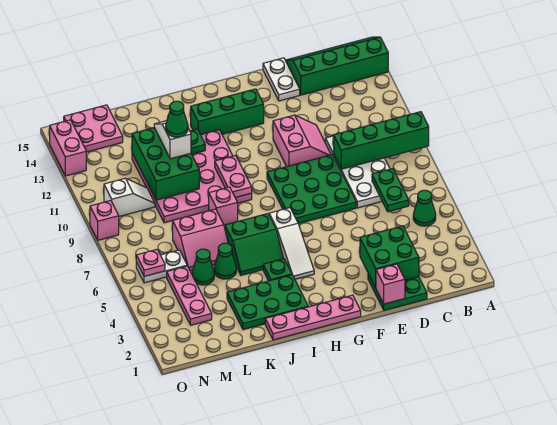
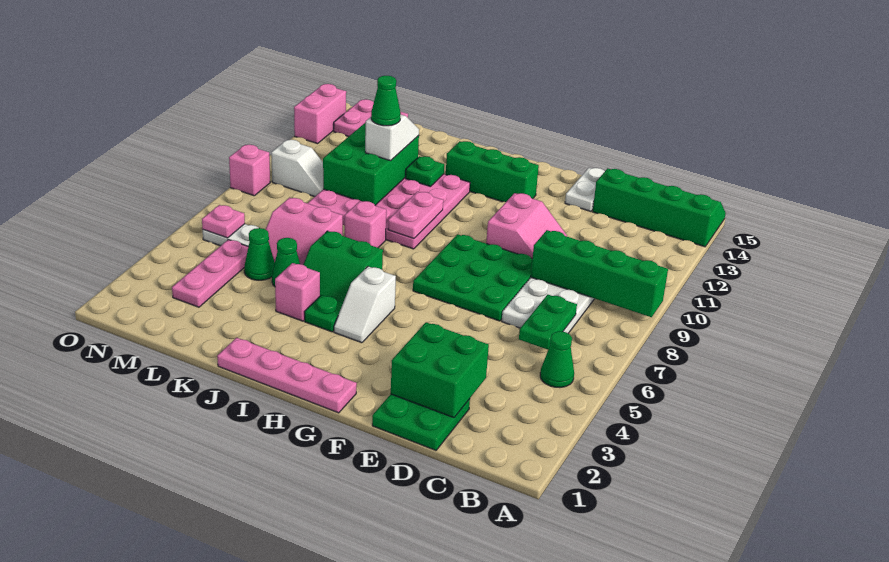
pink 1x1 brick [376,264,405,304] -> pink 1x1 brick moved to [275,263,320,321]
white 1x3 slope [269,208,314,279] -> white 1x2 slope [334,267,396,343]
green 2x3 plate [227,275,308,330] -> none

